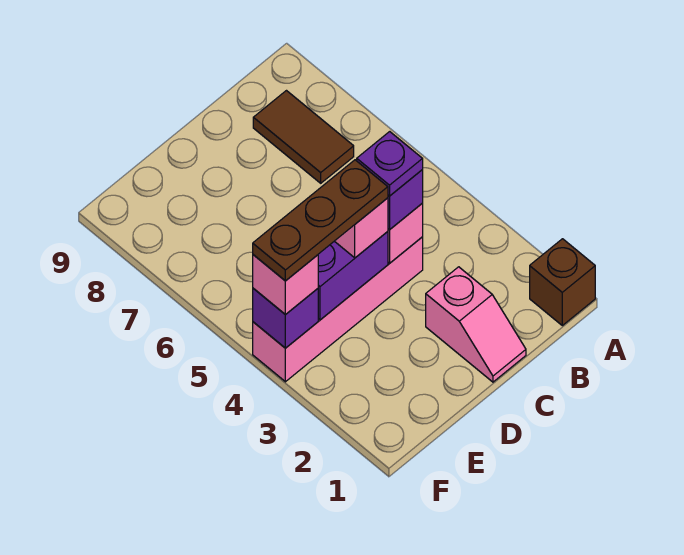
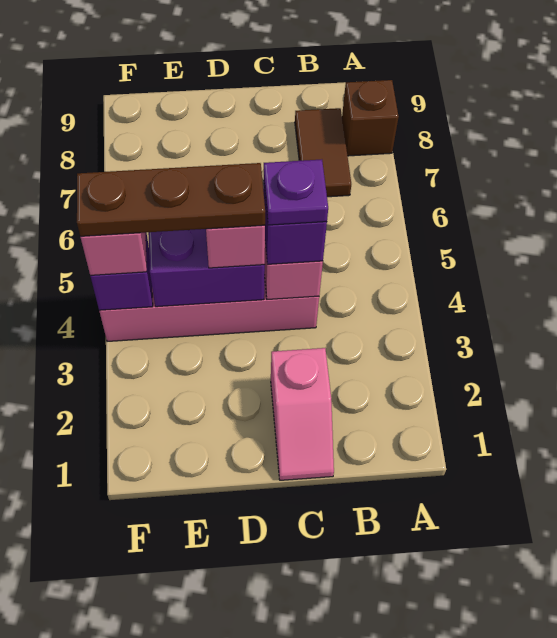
brown 1x1 brick [530,239,595,325] -> brown 1x1 brick moved to [342,80,399,156]

